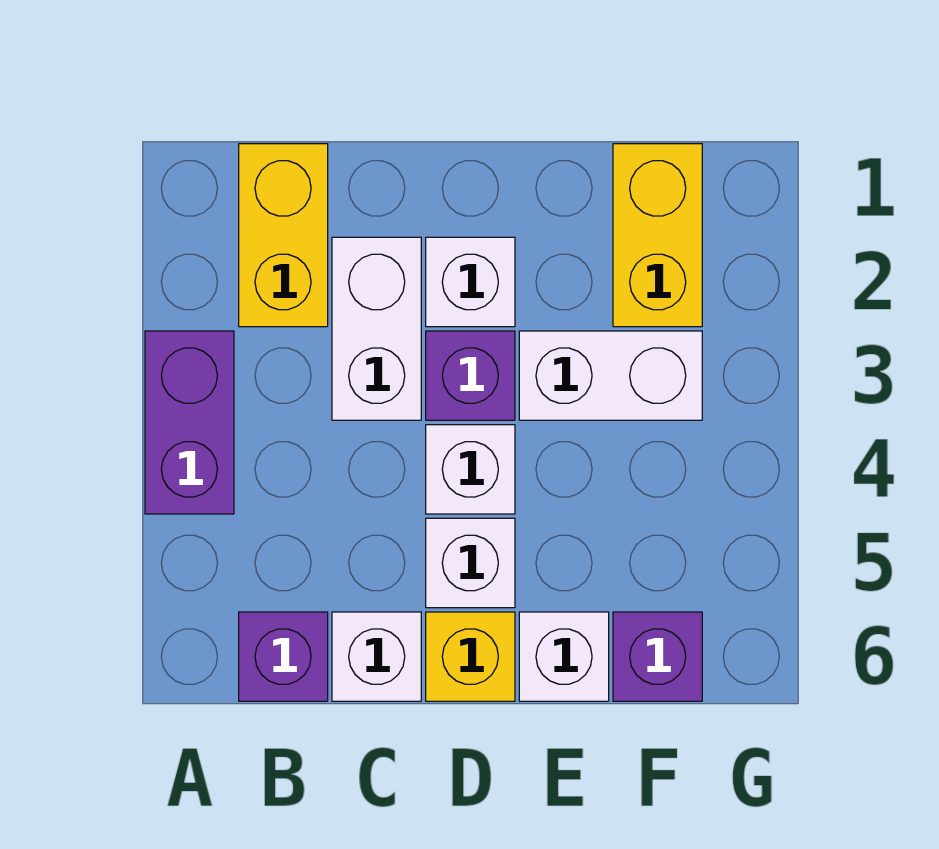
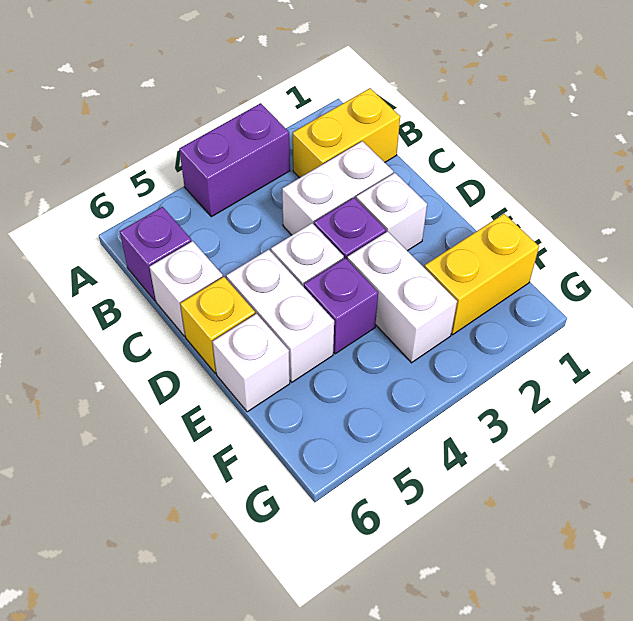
white 1x1 brick [426,518,515,608] -> white 1x2 brick [226,249,334,382]
purple 1x1 brick [613,612,702,701] -> purple 1x1 brick moved to [304,258,378,354]

